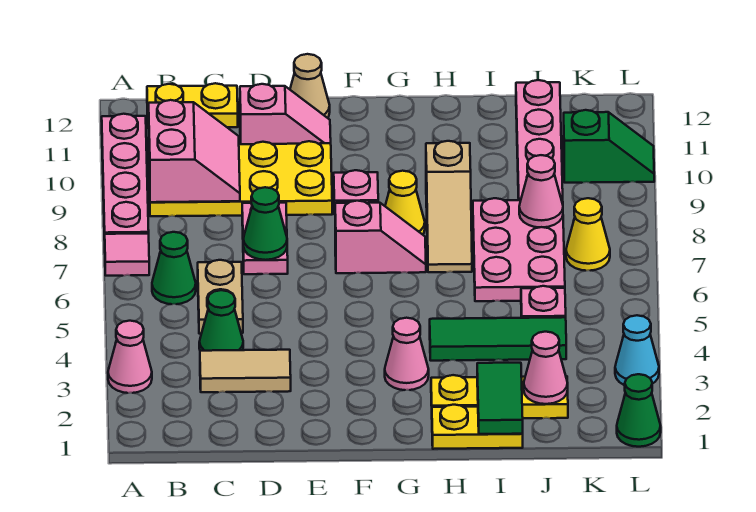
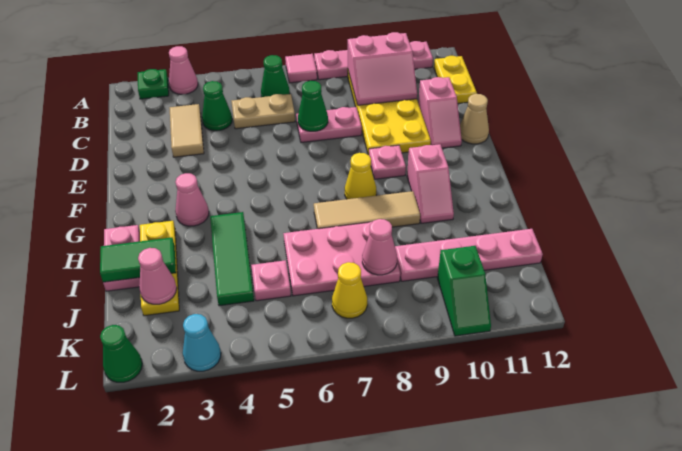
none -> green 1x1 plate [138,69,169,99]
pink 1x2 slope [335,201,426,273] -> pink 1x2 slope moved to [407,144,454,223]
yellow 1x2 plate [432,405,523,449] -> pink 1x2 plate [103,225,140,291]
tan 1x3 slope [426,141,472,272] -> tan 1x3 tile [314,191,420,229]

